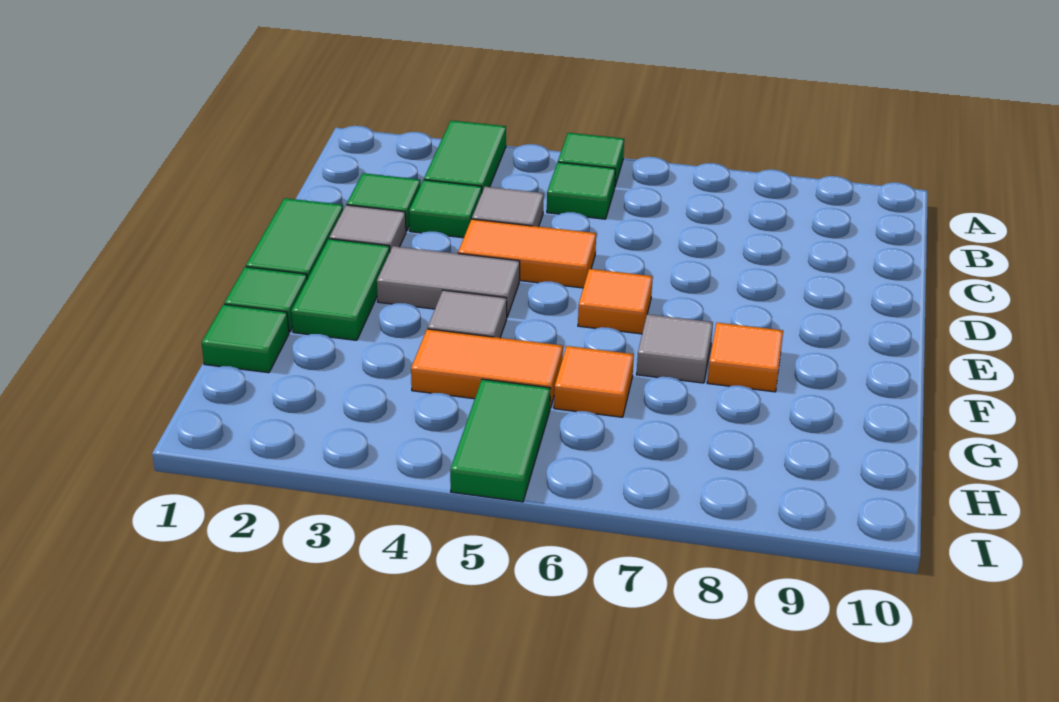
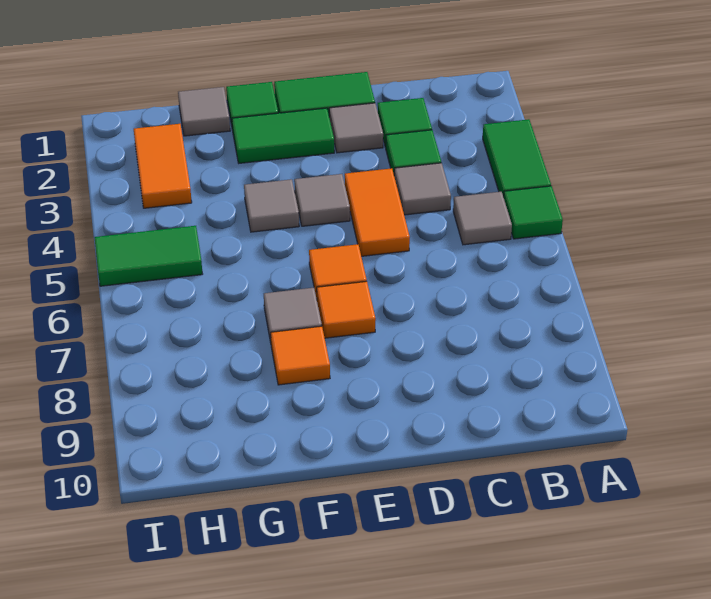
green 1x2 tile [424,120,506,191] -> green 1x2 tile turned to [483,119,551,197]
green 1x1 tile [547,162,615,219] -> grey 1x1 tile [453,192,512,245]
grey 1x2 tile [377,246,520,317] -> grey 1x1 tile [294,174,350,226]
green 1x1 tile [202,304,289,373] -> grey 1x1 tile [178,87,230,136]
orange 1x2 tile [411,329,563,408] -> orange 1x2 tile moved to [134,124,192,208]
orange 1x1 tile [554,346,634,417] -> orange 1x1 tile moved to [317,281,376,338]

